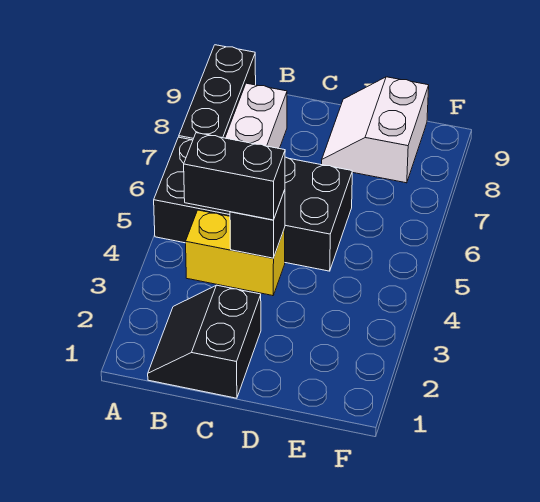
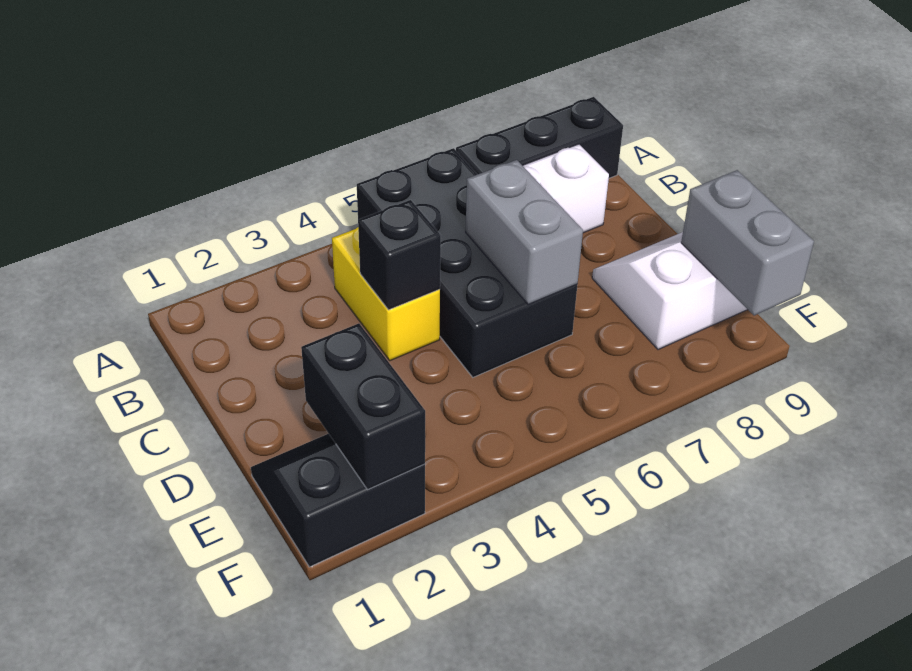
black 2x2 slope [148,285,261,398] -> black 2x2 slope moved to [251,434,425,567]
black 1x2 brick [184,133,285,220] -> black 1x2 brick moved to [301,323,425,490]
none -> grey 1x2 brick [466,160,583,304]
none -> grey 1x2 brick [681,170,814,316]

